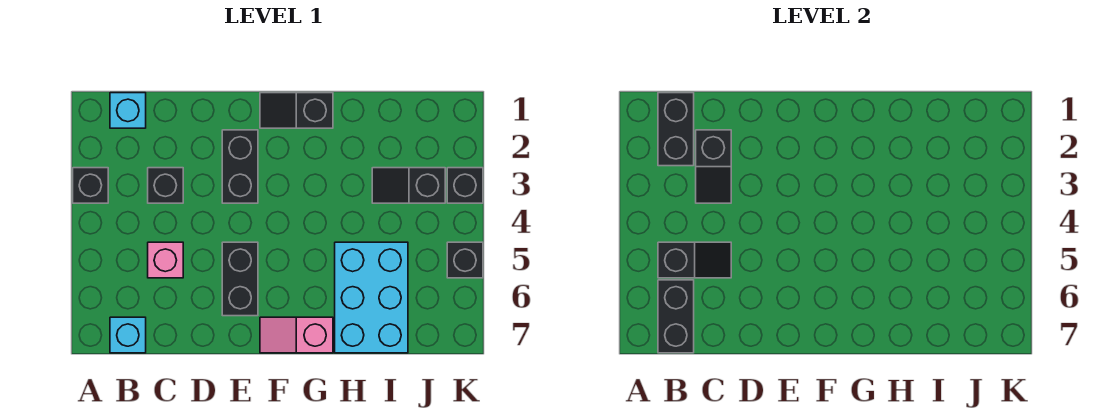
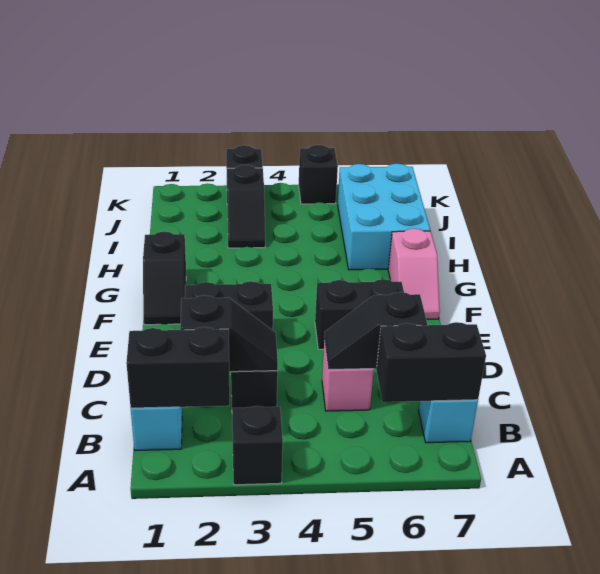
black 1x2 slope [658,242,731,278] -> black 1x2 slope turned to [324,292,427,370]
cyan 2x3 brick [335,242,408,353] -> cyan 2x3 brick turned to [338,163,430,270]

